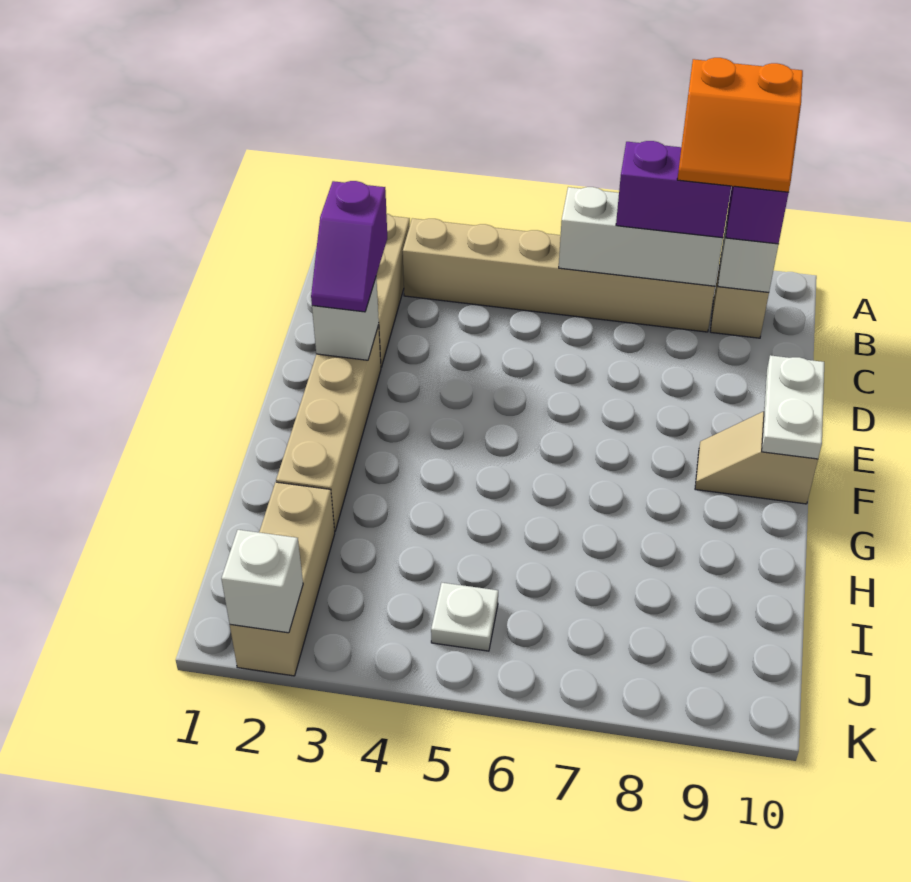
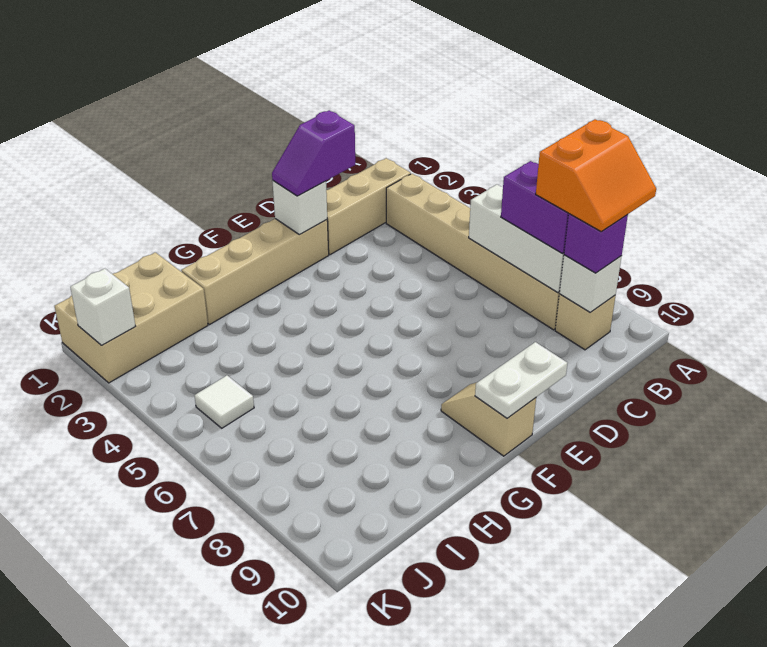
orange 2x2 slope [677,58,803,192] -> orange 2x2 slope turned to [536,119,656,231]
tan 1x3 brick [230,482,335,676] -> tan 2x3 brick [55,252,208,383]
white 1x1 plate [431,583,498,651] -> white 1x1 tile [194,375,254,428]

